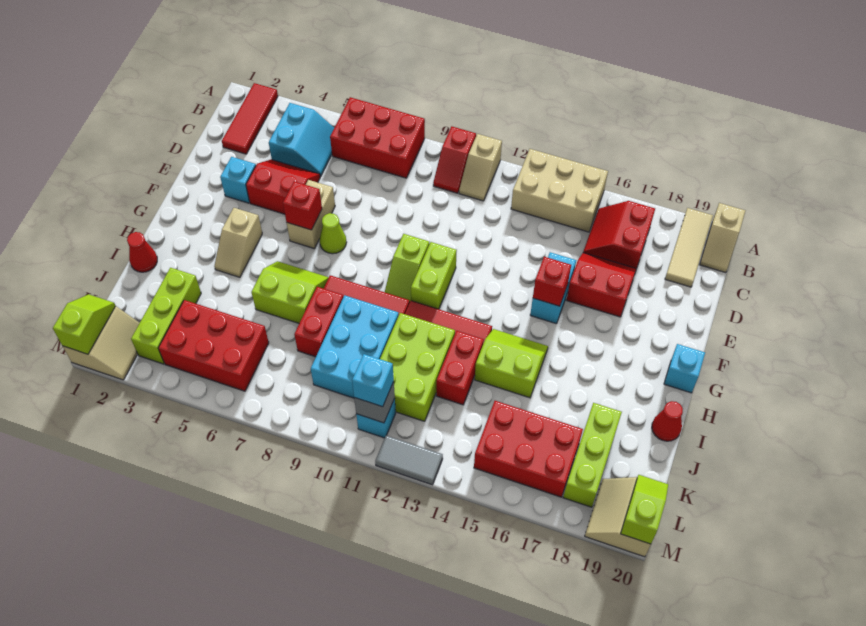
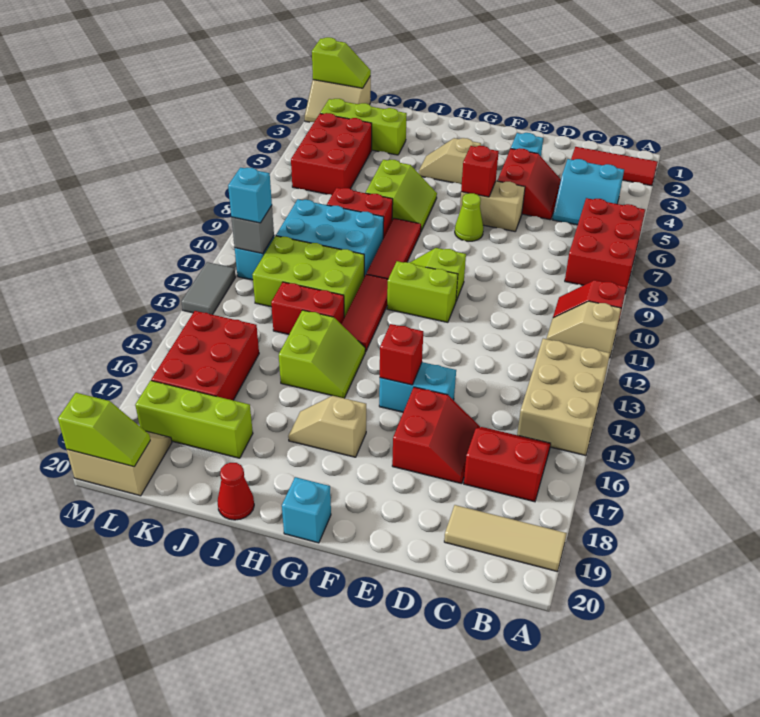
tan 1x2 slope [700,203,745,273] -> tan 1x2 slope moved to [288,396,366,457]
red 1x1 cone [127,232,157,272] -> none

